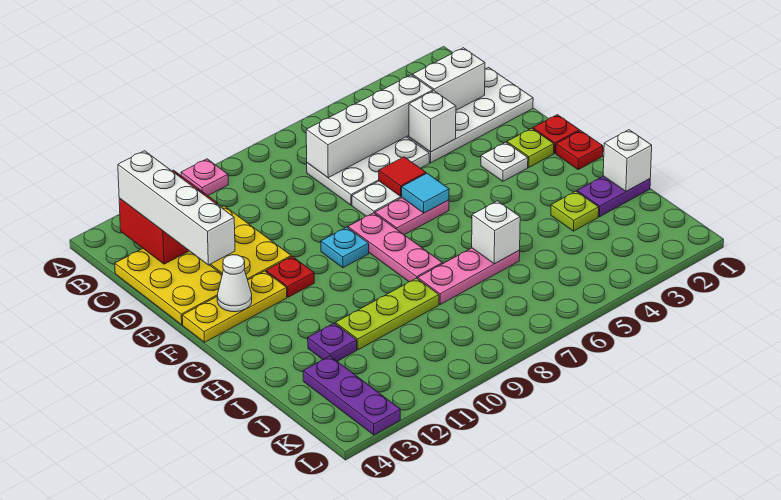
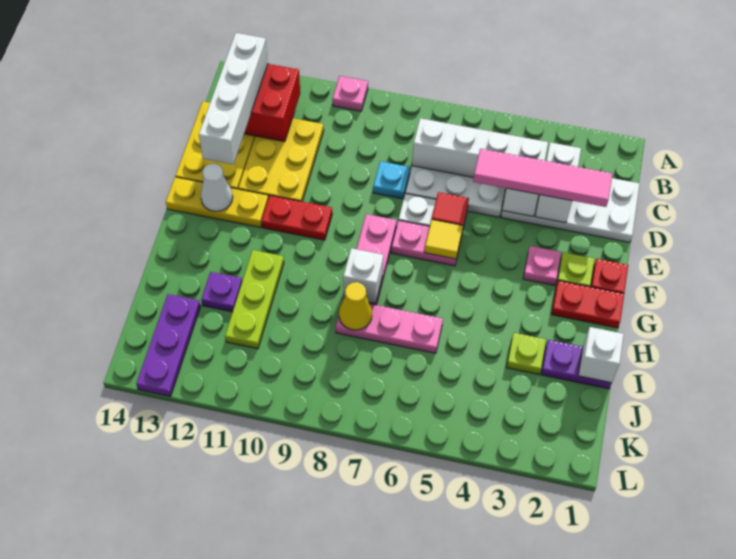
white 1x2 brick [413,48,485,110] -> white 1x2 brick turned to [535,142,581,223]
none -> pink 1x4 tile [473,149,612,207]
white 1x1 plate [481,142,528,181] -> pink 1x1 plate [523,246,561,285]
cyan 1x1 tile [402,173,449,213] -> yellow 1x1 tile [425,220,463,259]
cyan 1x1 plate [321,227,369,268] -> cyan 1x1 plate moved to [373,161,410,199]
red 1x1 plate [266,256,314,297] -> red 1x2 plate [262,195,332,240]
red 1x1 plate [556,131,603,169] -> red 1x2 plate [552,281,624,328]
white 1x1 brick [472,201,520,264] -> white 1x1 brick moved to [343,248,383,303]
none -> yellow 1x1 cone [339,282,372,330]
lime 1x3 plate [336,278,439,350] -> lime 1x3 plate turned to [225,250,284,349]

